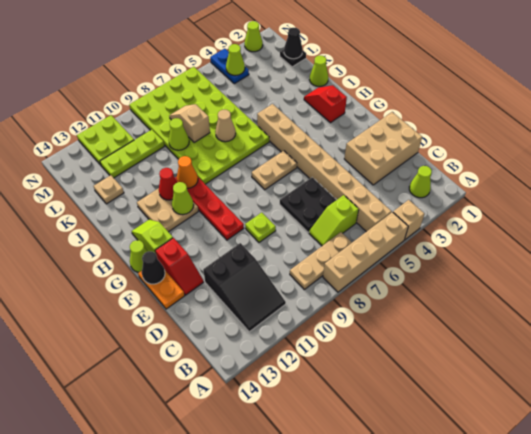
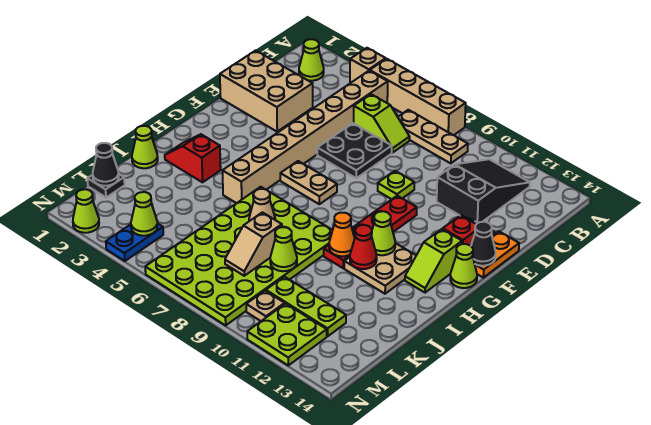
red 1x2 slope [304,85,347,123] -> red 1x2 slope turned to [165,134,221,182]
tan 1x1 plate [94,175,124,204] -> tan 1x1 plate moved to [246,291,285,321]

